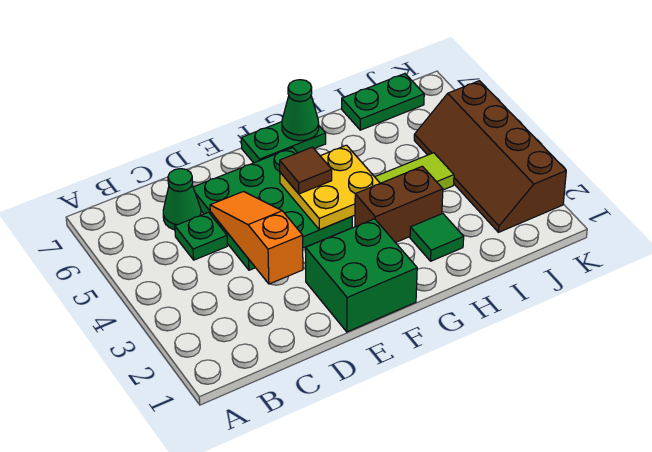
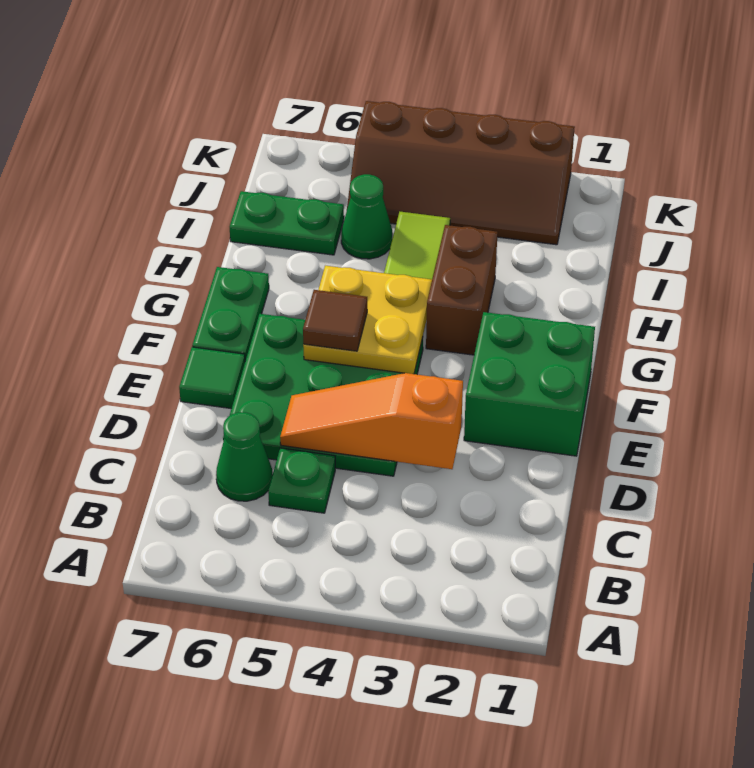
green 1x1 cone [282,80,319,141] -> green 1x1 cone moved to [341,174,392,259]
green 1x1 tile [410,214,464,261] -> green 1x1 tile moved to [179,347,245,409]
green 1x2 plate [342,74,424,130] -> green 1x2 plate turned to [230,191,344,255]

